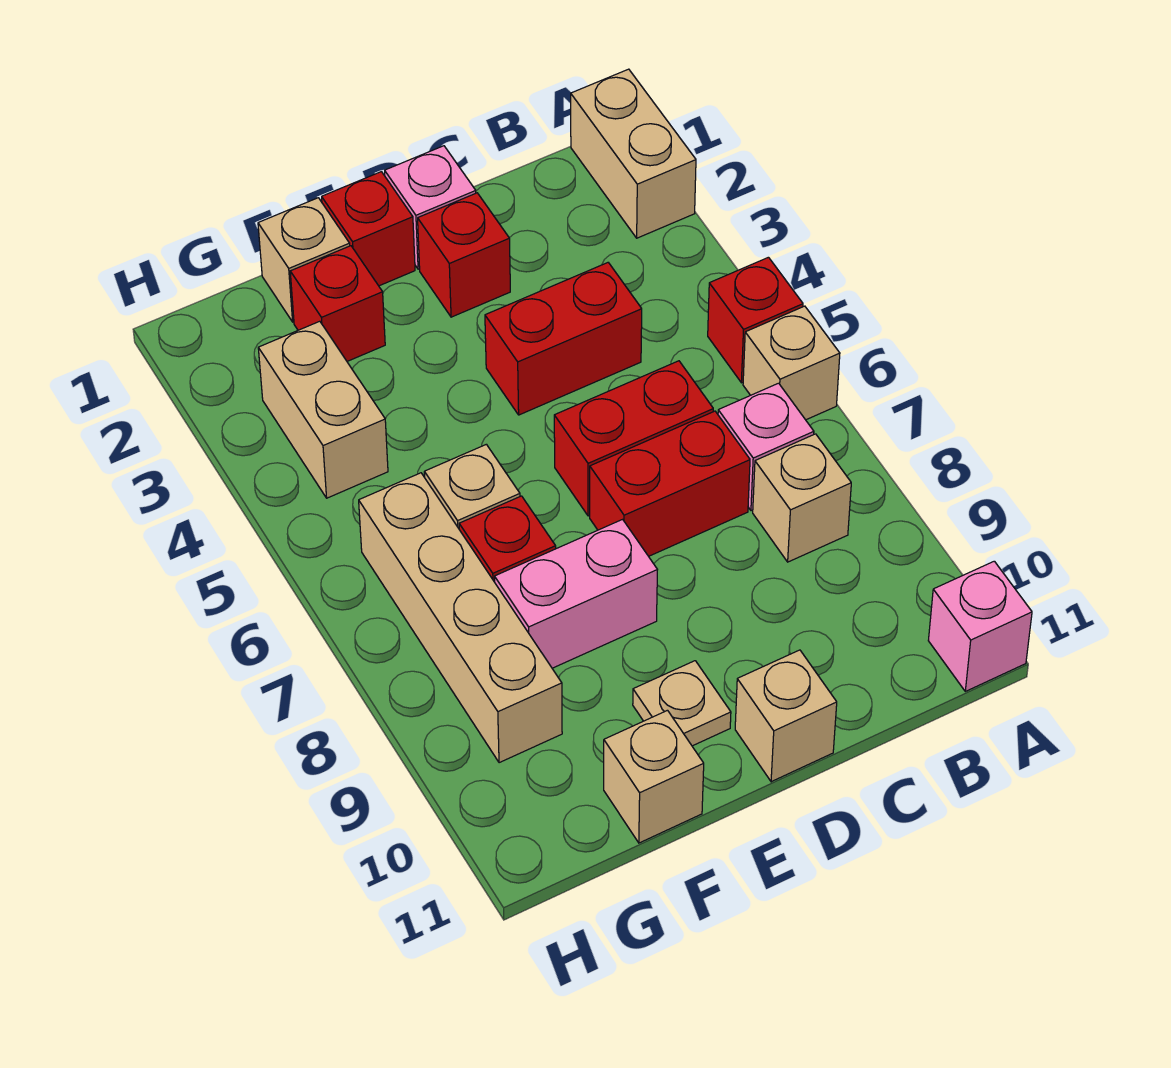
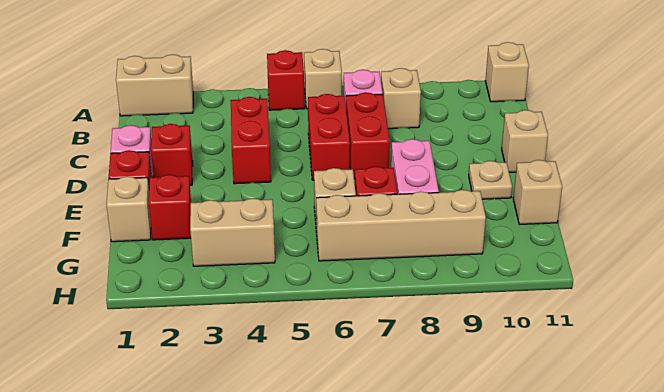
pink 1x1 brick [928,561,1032,691] -> tan 1x1 brick [485,42,529,102]

